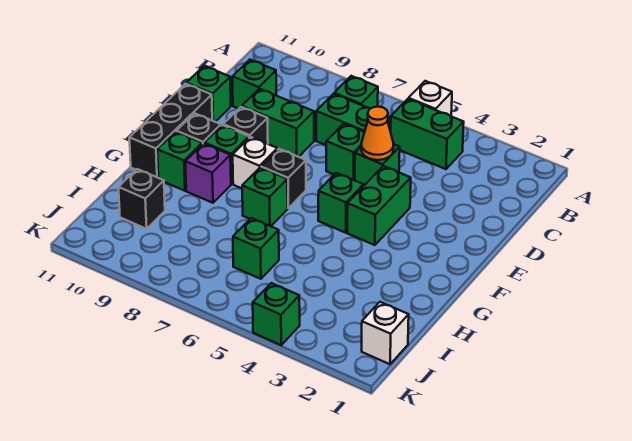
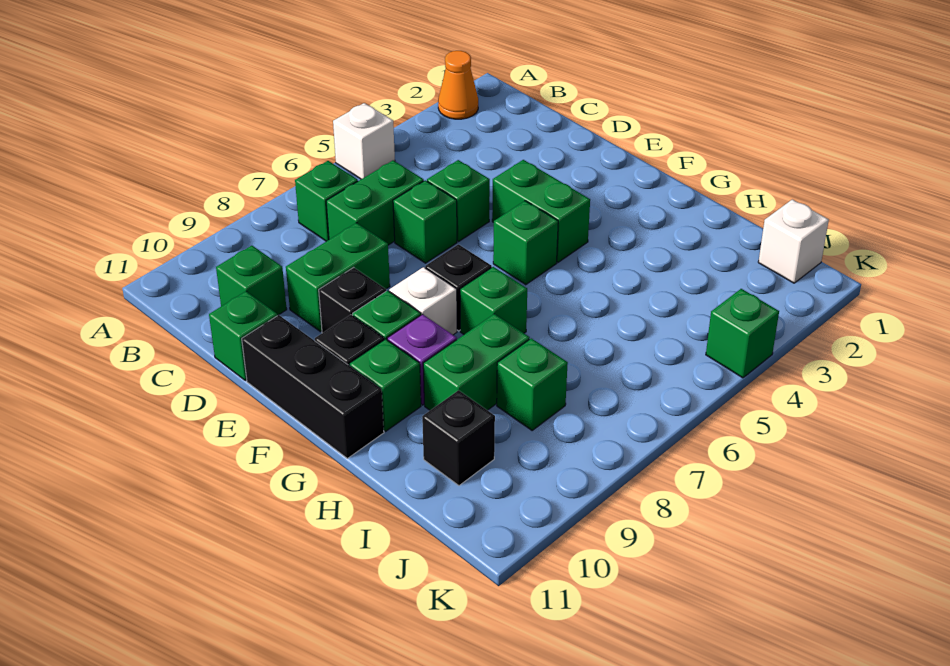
green 1x2 brick [391,99,464,169] -> green 1x2 brick moved to [423,314,530,410]
orange 1x1 cone [361,107,394,160] -> orange 1x1 cone moved to [438,51,478,119]
green 1x1 brick [233,218,279,279] -> green 1x1 brick moved to [497,338,568,430]

